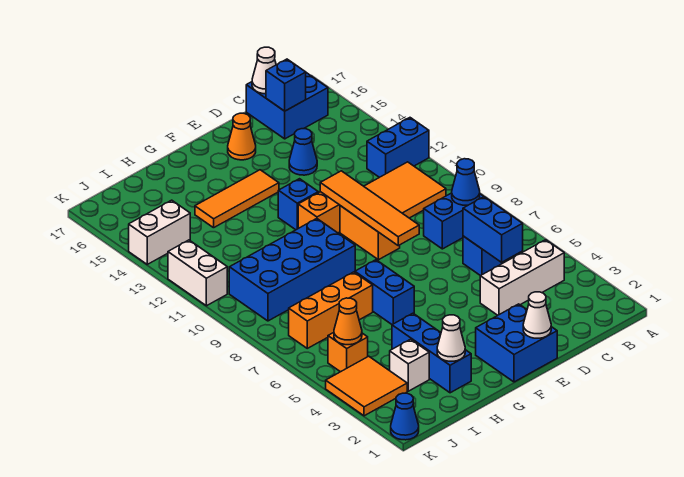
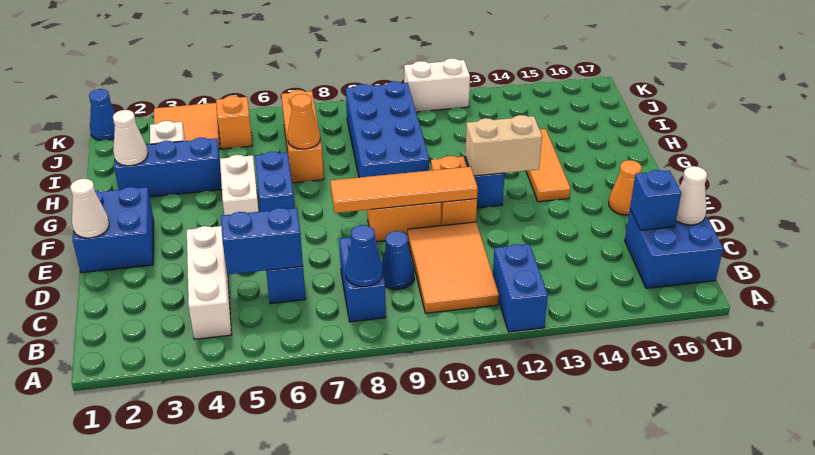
blue 1x1 cone [289,129,317,175] -> blue 1x1 cone moved to [382,231,414,289]
none -> tan 1x2 brick [465,115,542,176]
blue 1x2 brick [355,260,414,325] -> blue 1x2 brick turned to [255,151,294,212]
orange 1x1 cone [334,298,362,345] -> orange 1x1 cone moved to [287,94,320,149]
white 1x2 brick [129,200,190,264] -> white 1x2 brick moved to [220,155,259,215]

